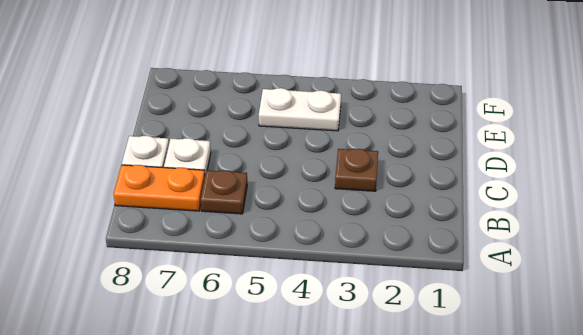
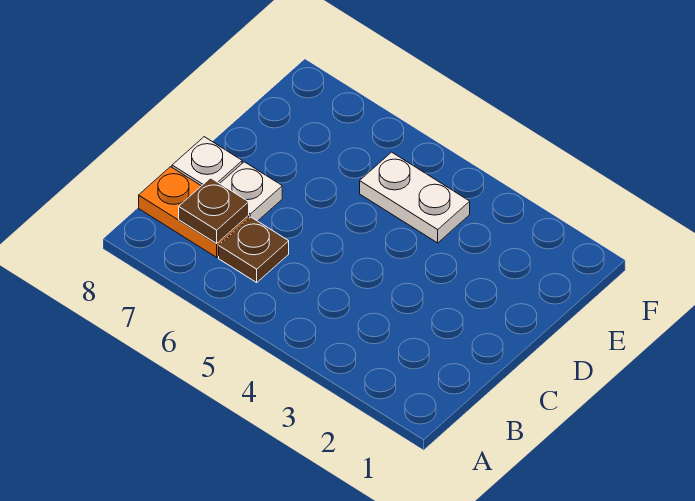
brown 1x1 plate [335,149,378,191] -> brown 1x1 plate moved to [179,178,249,243]

